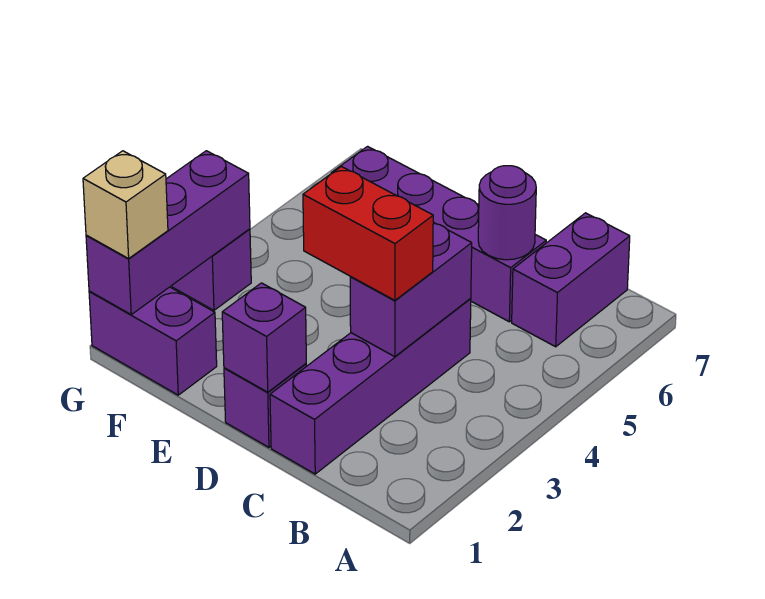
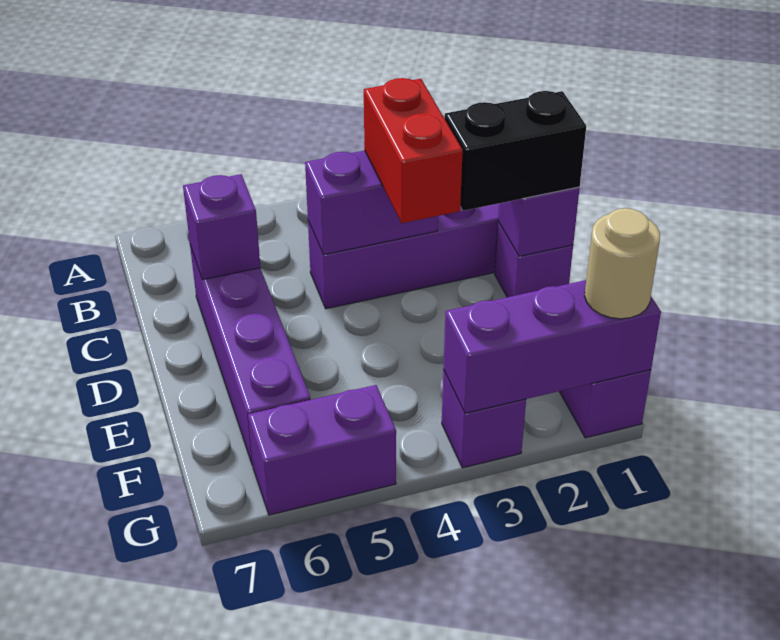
purple 1x2 brick [512,213,630,347] -> purple 1x2 brick moved to [248,385,396,515]
purple 1x1 round brick [478,166,536,260] -> purple 1x1 brick [183,174,260,280]
none -> black 1x2 brick [445,91,586,211]
tan 1x1 brick [83,151,168,259] -> tan 1x1 round brick [585,208,660,319]

